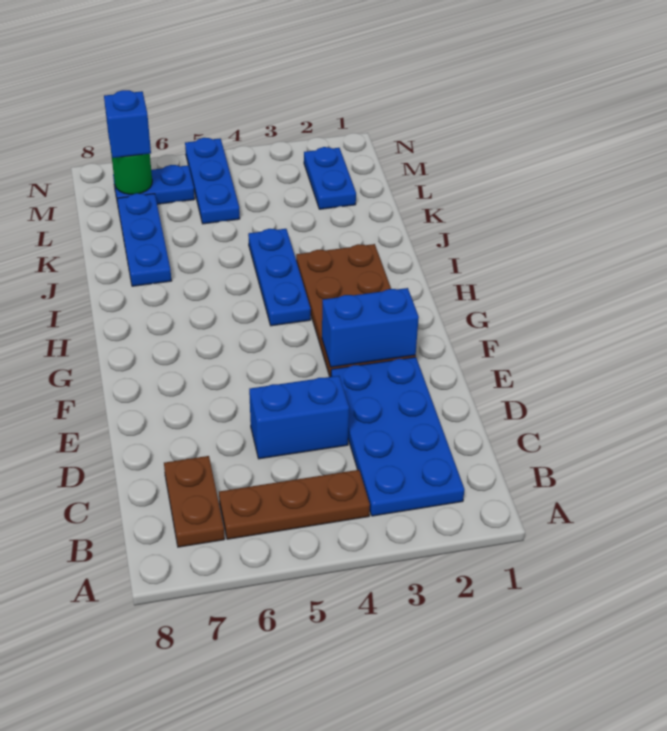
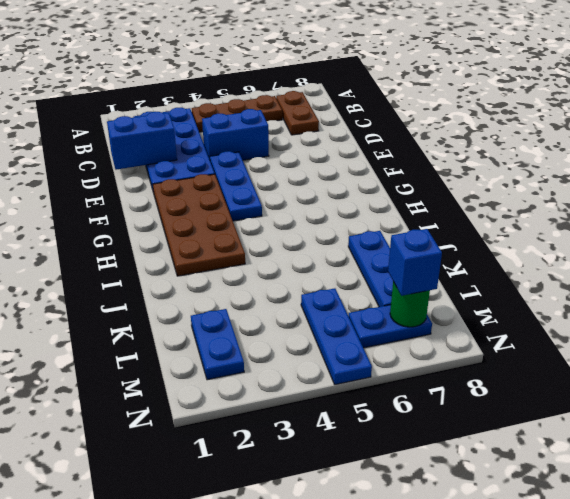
blue 1x2 brick [322,288,419,367] -> blue 1x2 brick moved to [107,112,177,170]
blue 1x3 plate [248,229,311,326] -> blue 1x3 plate moved to [210,151,262,221]

